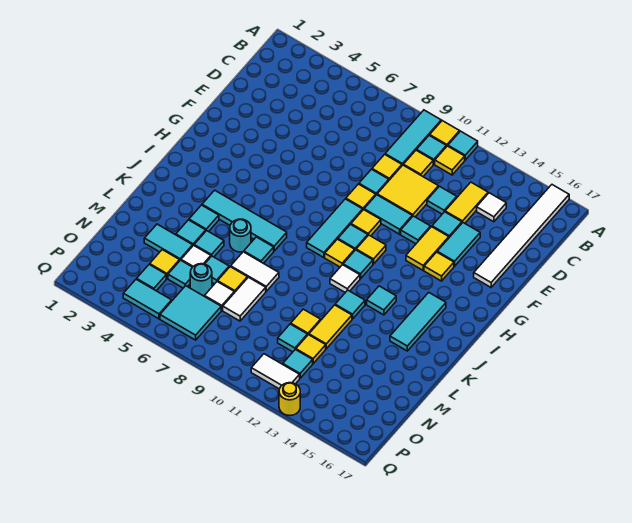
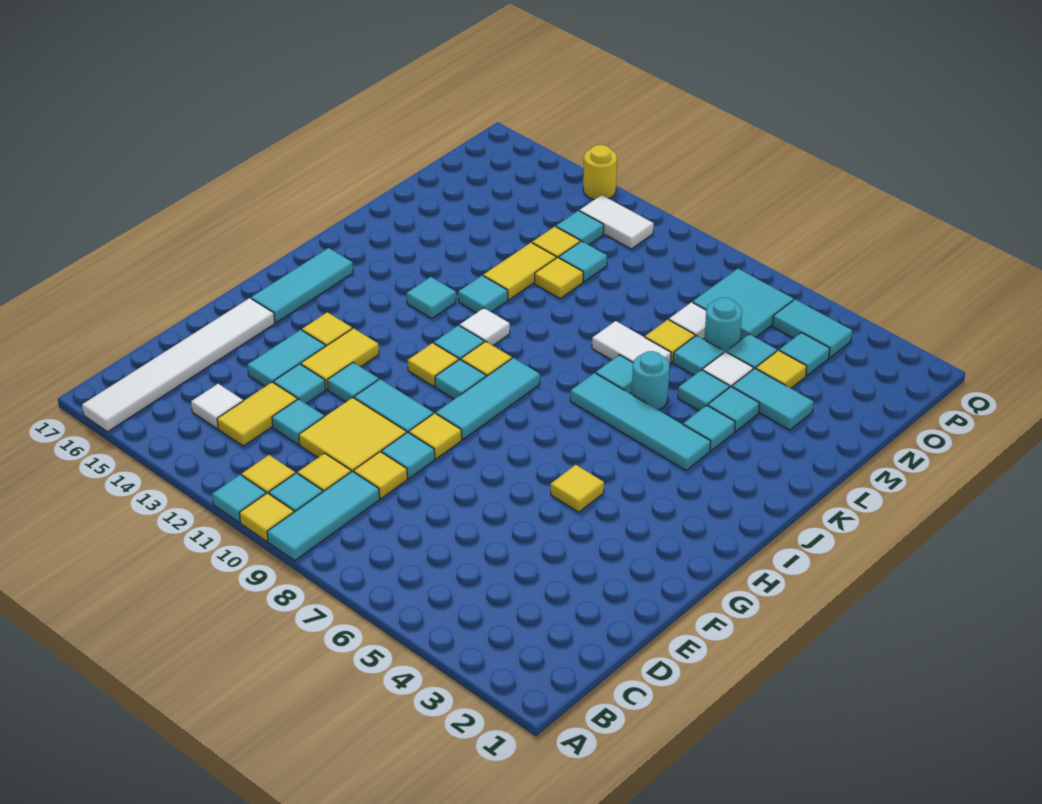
yellow 1x1 tile [351,209,381,236] -> yellow 1x1 tile moved to [551,465,604,512]
cyan 1x3 tile [390,293,446,351] -> cyan 1x3 tile moved to [251,248,353,323]
white 1x2 tile [223,277,266,321] -> none

